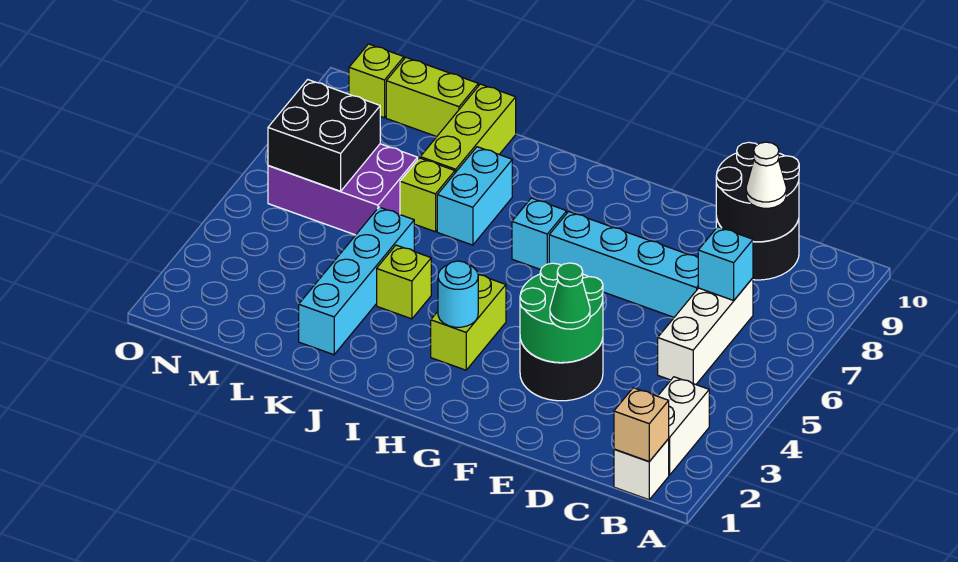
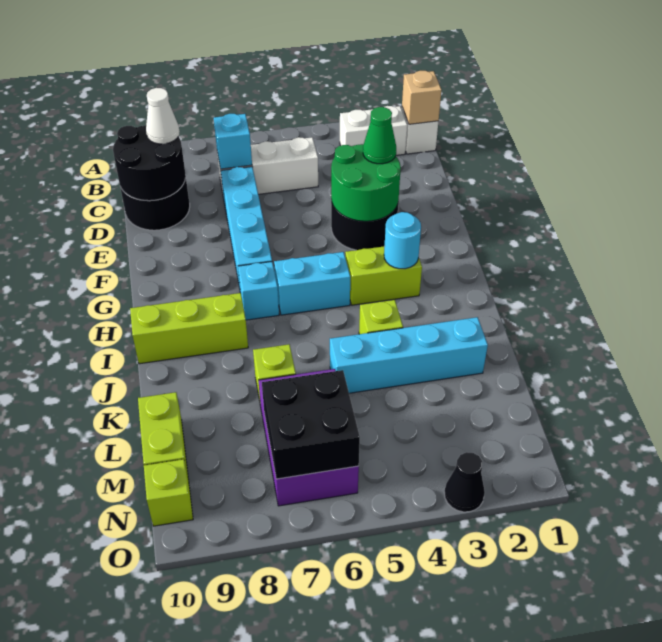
cyan 1x2 brick [437,147,512,245] -> cyan 1x2 brick moved to [274,252,350,315]
lime 1x3 brick [420,84,516,173] -> lime 1x3 brick moved to [130,293,248,364]
none -> black 1x1 cone [444,452,485,512]

